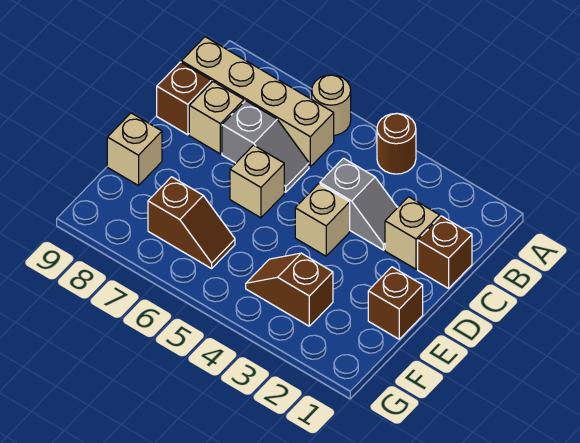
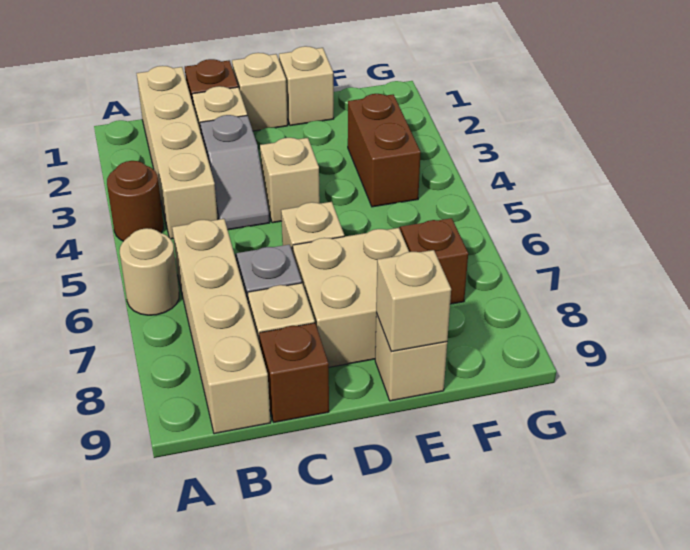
none -> tan 1x4 brick [137,66,218,239]
grey 1x2 slope [320,158,397,250] -> grey 1x2 slope turned to [200,115,270,230]
none -> tan 1x1 brick [232,53,288,131]
none -> tan 2x2 brick [293,228,409,367]
brown 1x1 brick [368,267,423,339] -> tan 1x1 brick [279,46,334,126]
none -> tan 1x1 brick [376,250,451,352]
brown 1x2 slope [246,253,333,326] -> brown 1x2 brick [348,94,421,207]

